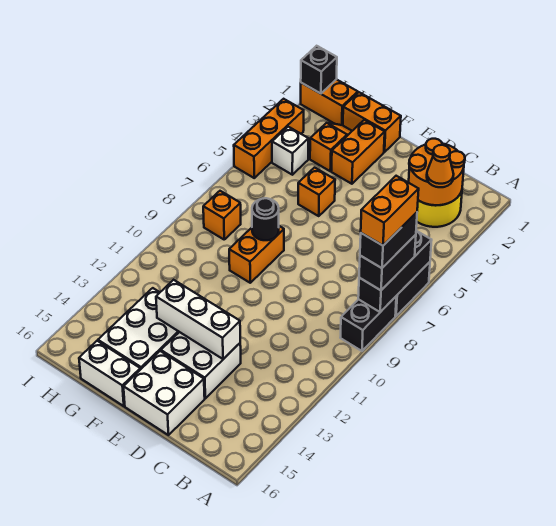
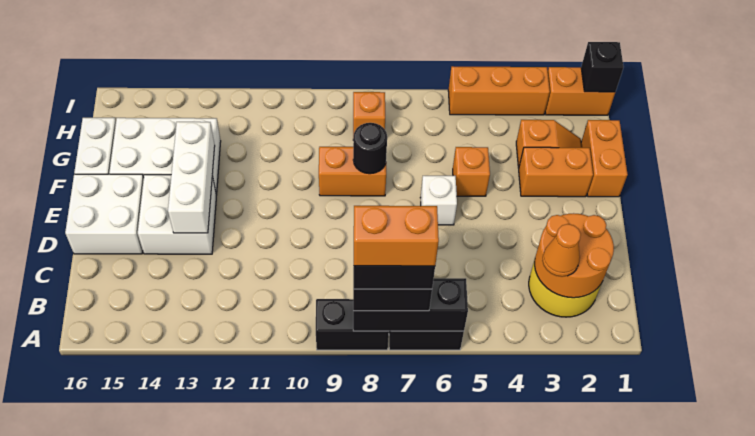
orange 1x2 brick [301,79,358,125] -> orange 1x2 brick turned to [545,67,615,115]
white 1x1 brick [272,127,308,175] -> white 1x1 brick moved to [420,176,457,225]

